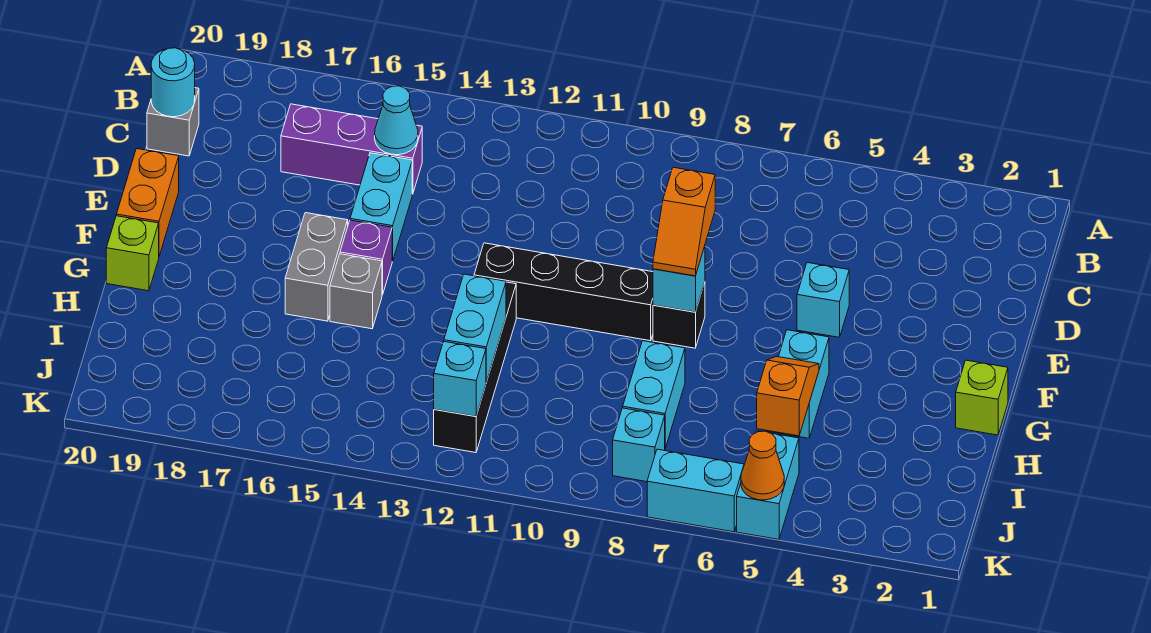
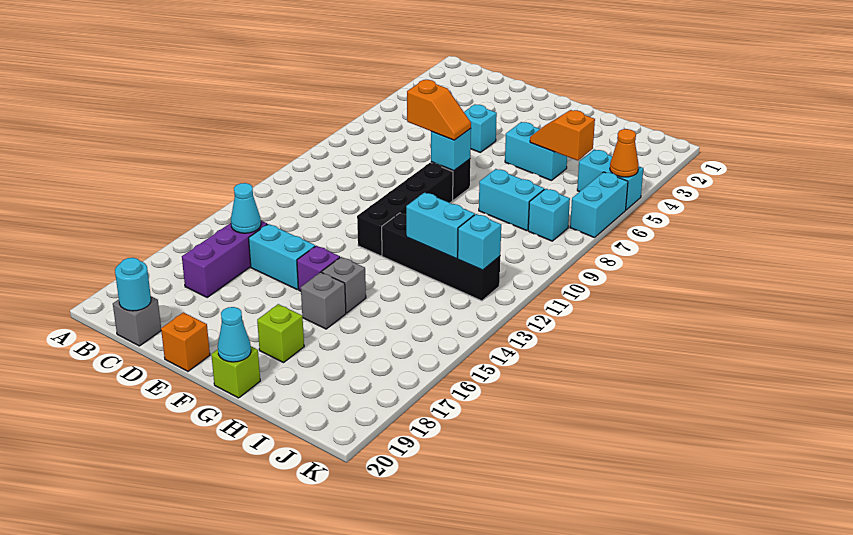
orange 1x2 brick [117,149,179,256] -> orange 1x1 brick [161,312,210,371]
grey 1x2 brick [285,213,348,321] -> grey 1x1 brick [301,272,346,329]
lime 1x1 brick [956,360,1008,435] -> lime 1x1 brick moved to [257,304,304,363]
none -> cyan 1x1 cone [218,307,251,362]

